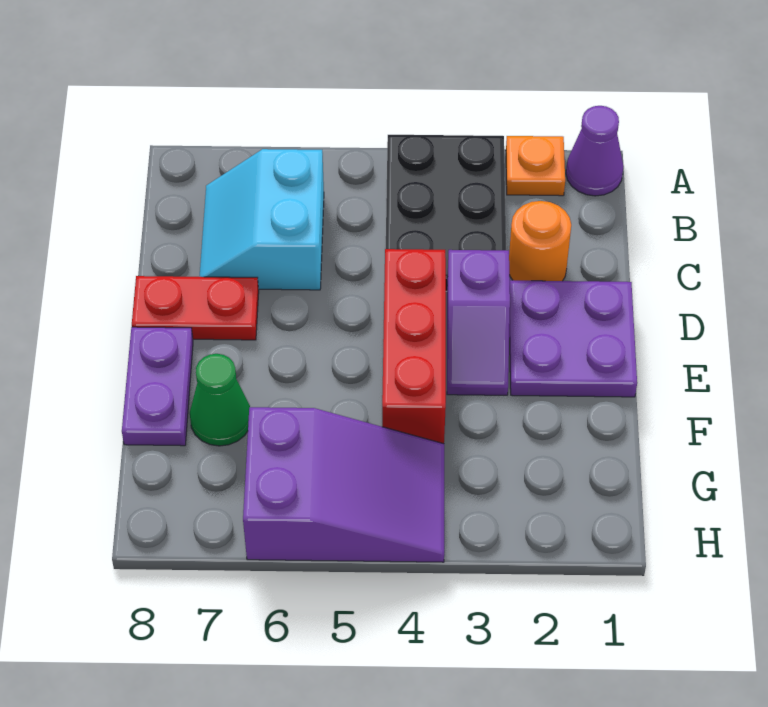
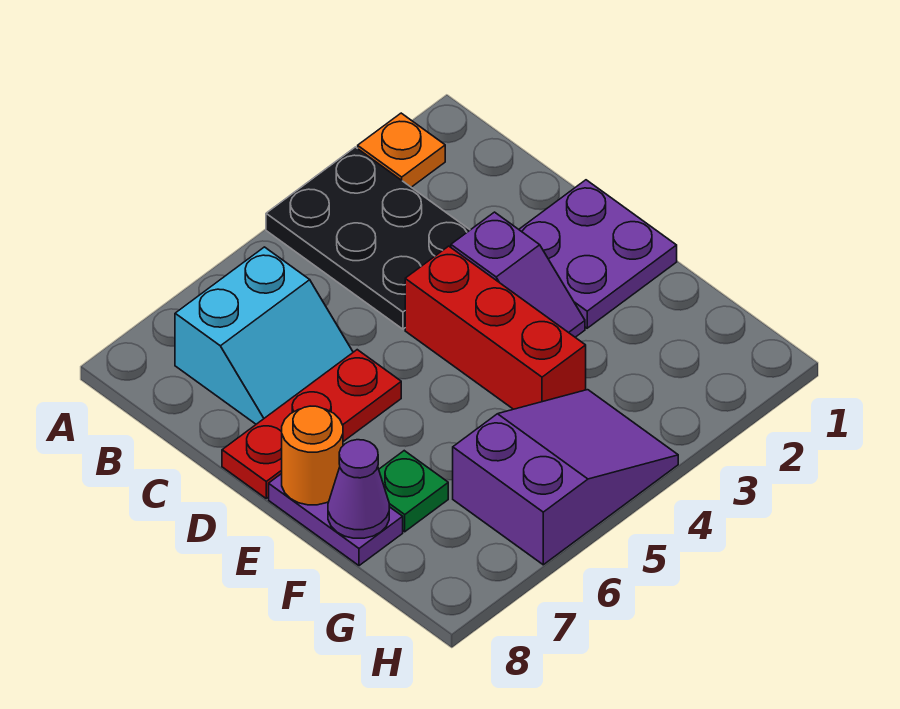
purple 1x1 cone [566,106,624,196] -> purple 1x1 cone moved to [328,440,389,538]
cyan 2x2 slope [199,149,324,290] -> cyan 2x2 slope turned to [175,247,353,424]
orange 1x1 round brick [509,201,571,281] -> orange 1x1 round brick moved to [282,406,343,505]
red 1x2 plate [132,276,259,340] -> red 1x3 plate [222,350,401,498]
green 1x1 cone [190,354,250,446] -> green 1x1 plate [379,451,448,532]

